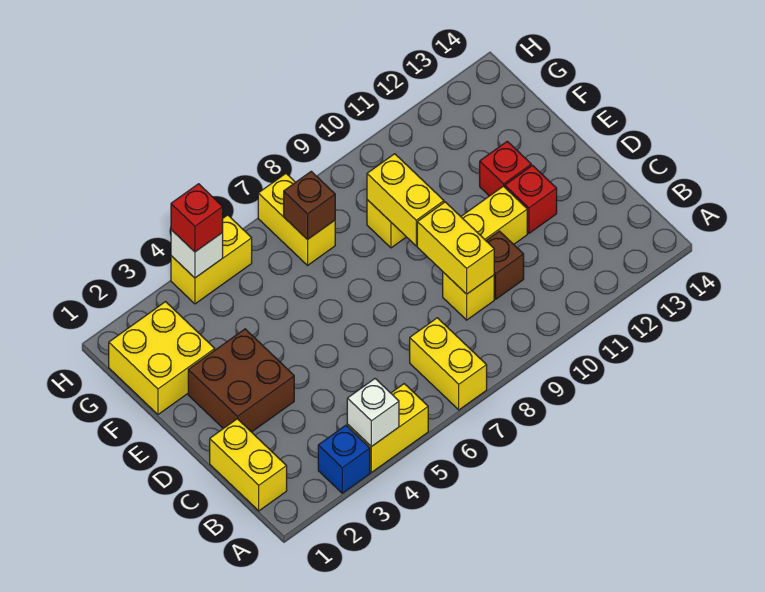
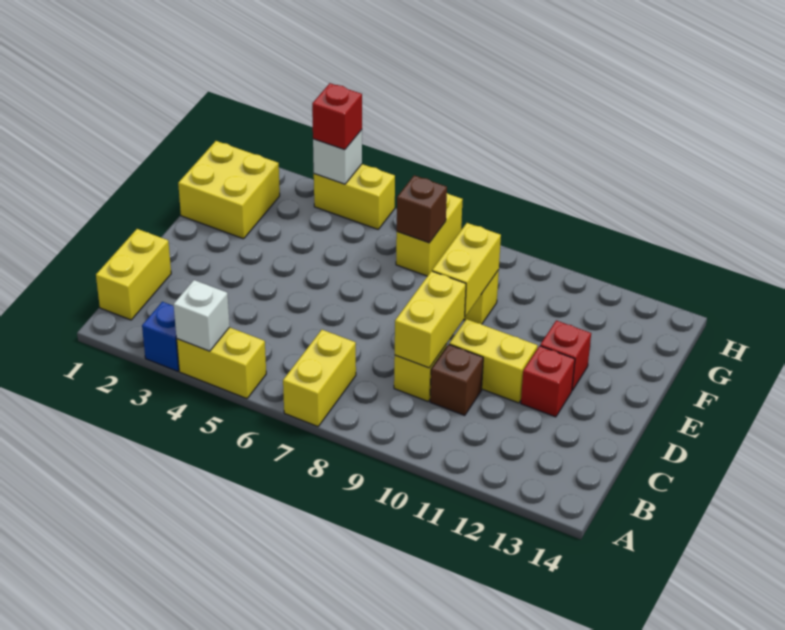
brown 2x2 brick [188,329,294,432] -> none

